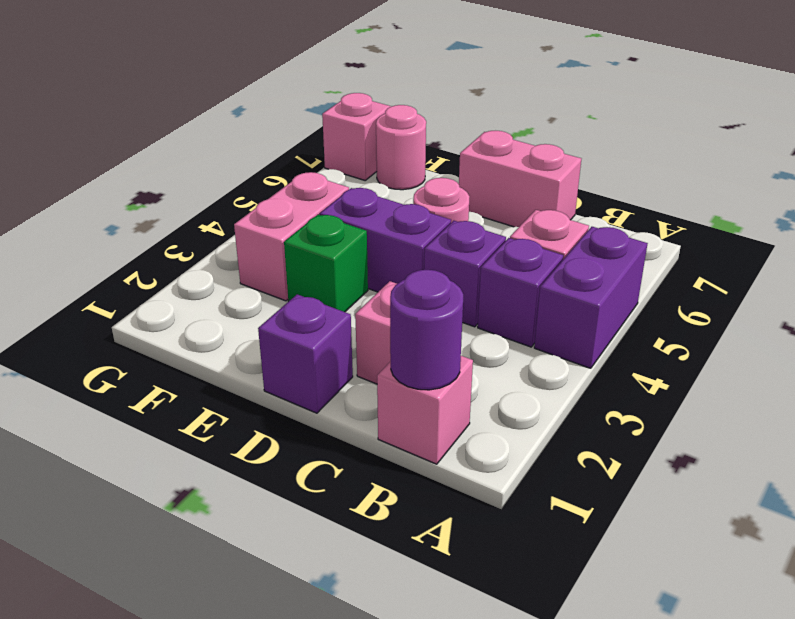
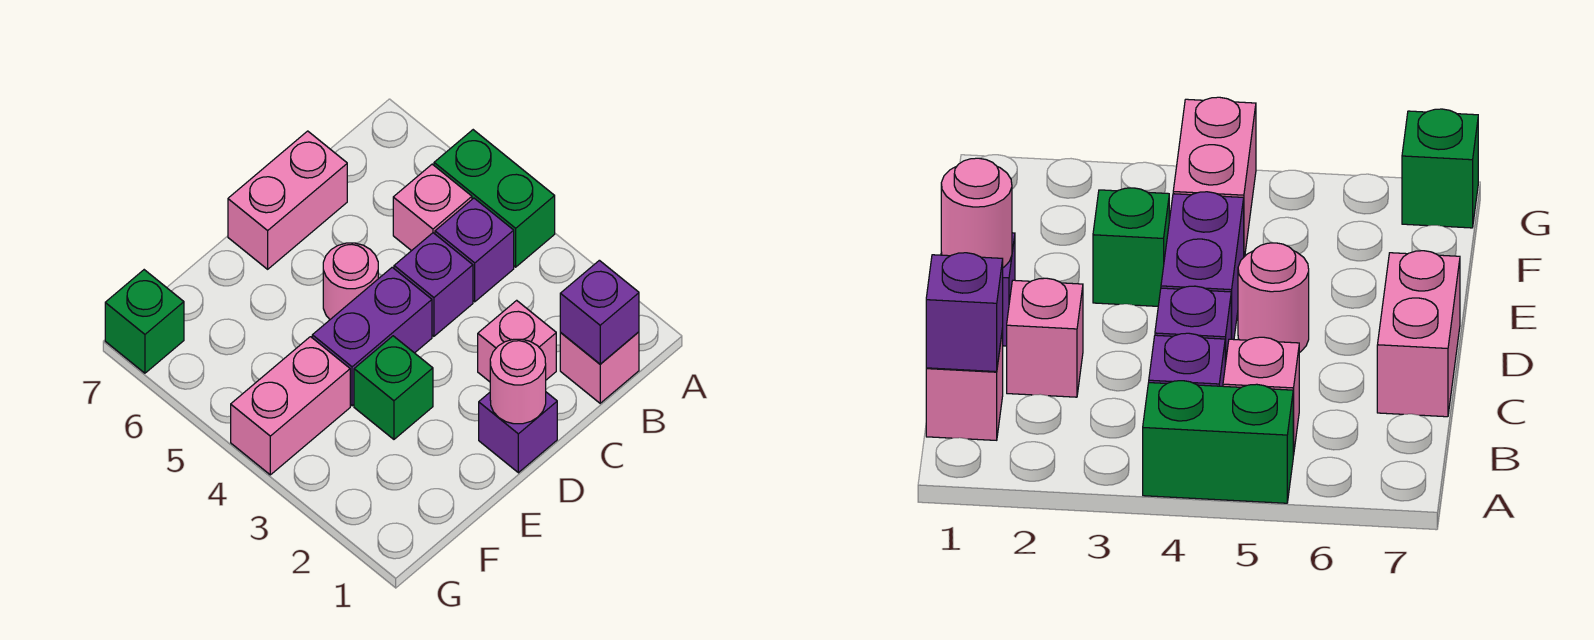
purple 1x2 brick [534,227,648,368] -> green 1x2 brick [434,130,555,267]
purple 1x1 round brick [390,270,463,390] -> purple 1x1 brick [560,260,639,364]
pink 1x2 brick [234,172,349,301] -> pink 1x2 brick turned to [231,337,350,475]
pink 1x1 round brick [376,105,426,190] -> pink 1x1 round brick moved to [490,339,546,424]
pink 1x1 brick [322,93,391,180] -> green 1x1 brick [105,270,184,373]

